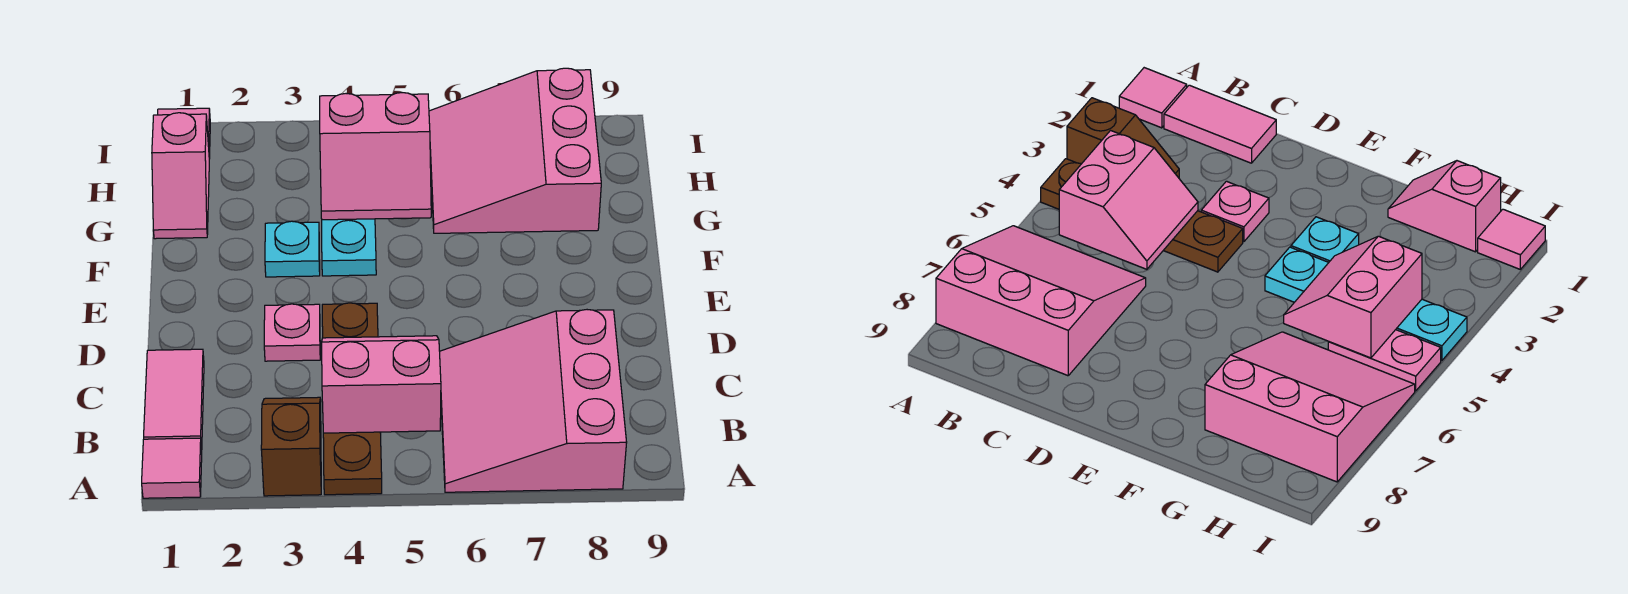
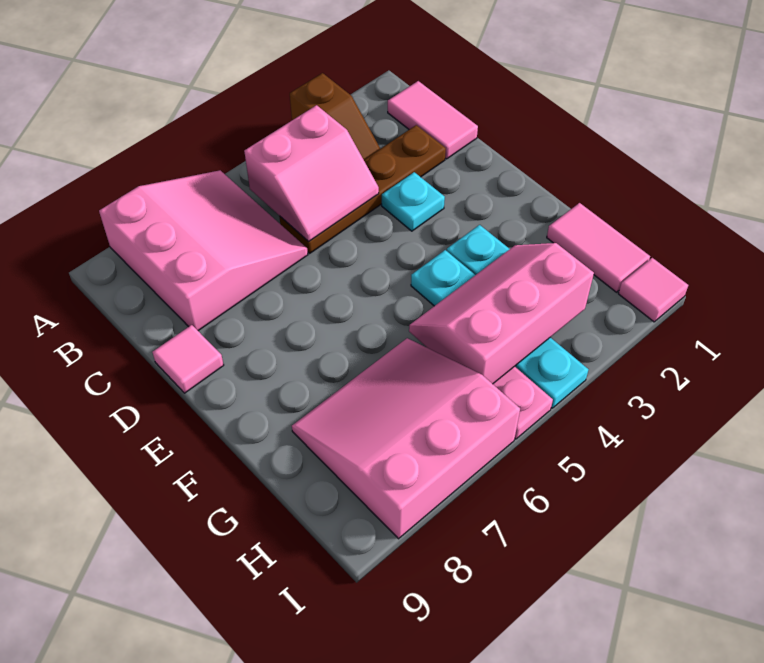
pink 1x1 tile [142,438,202,498] -> pink 1x1 tile moved to [152,325,224,393]
brown 1x4 plate [322,303,382,495] -> brown 1x4 plate turned to [280,125,446,253]
pink 1x1 plate [264,304,320,361] -> cyan 1x1 plate [382,172,445,231]
pink 1x2 slope [152,113,209,239] -> pink 1x2 tile [547,203,650,292]
pink 2x2 slope [320,93,431,220] -> pink 2x3 slope [409,243,594,384]
pink 3x3 slope [429,68,601,233] -> pink 3x3 slope turned to [292,338,520,539]

